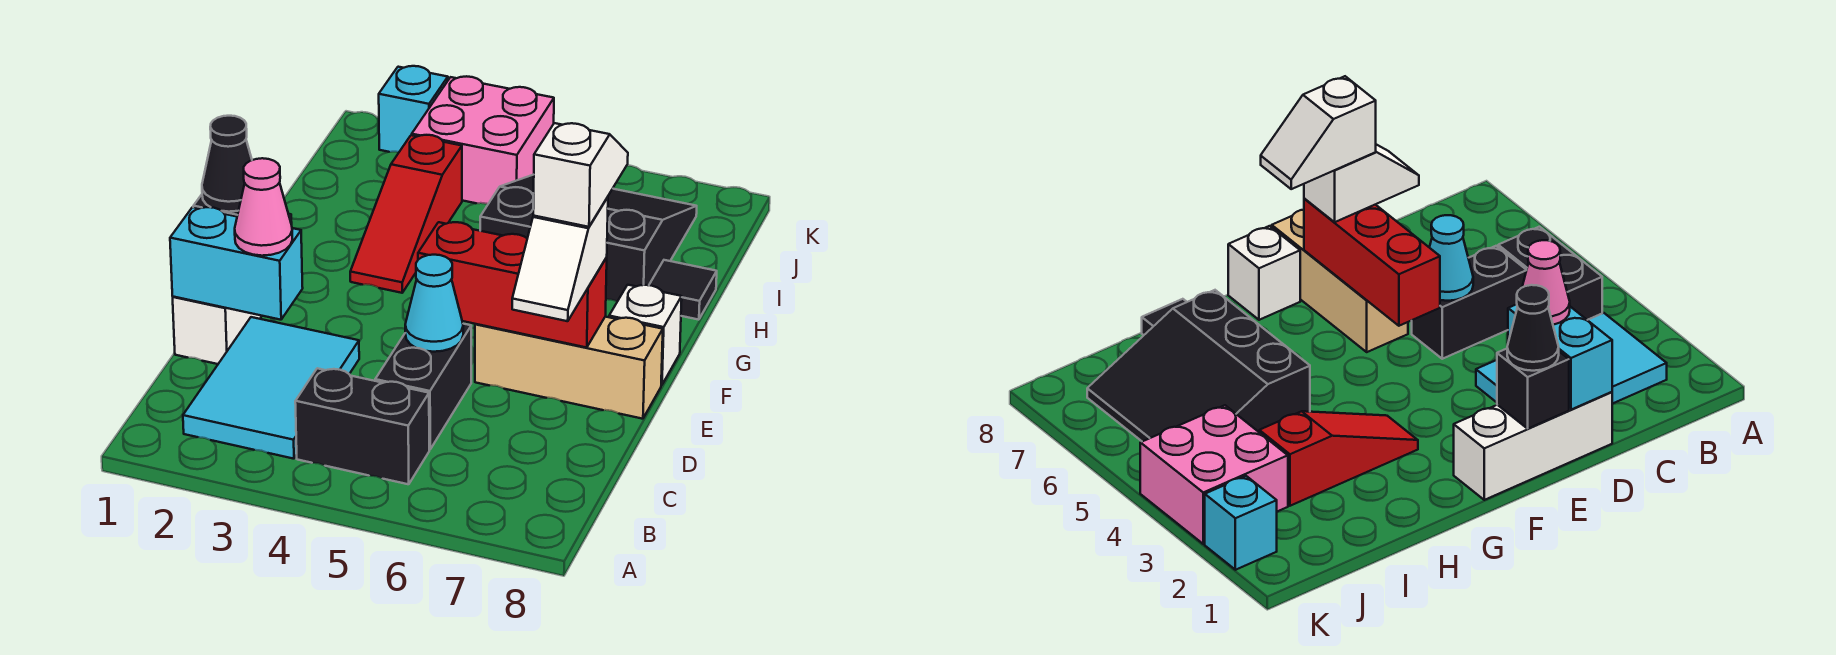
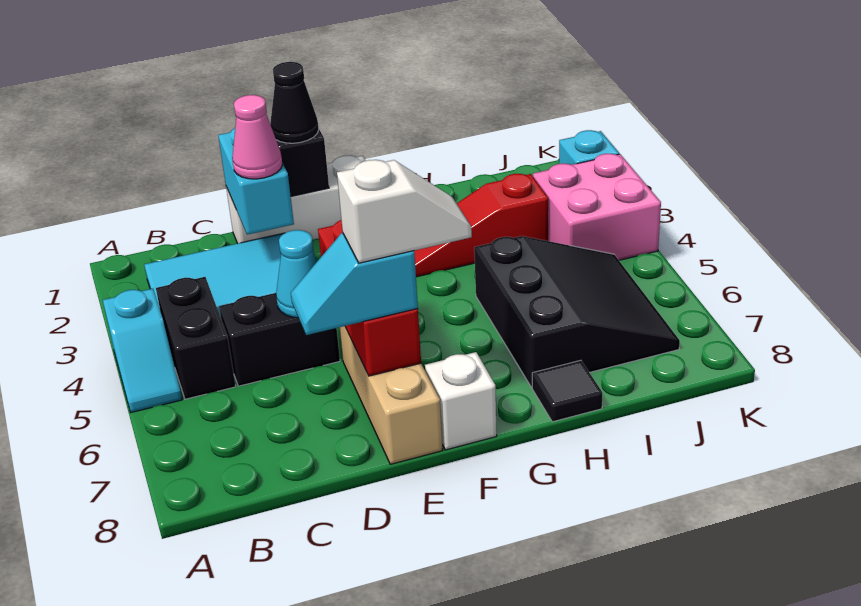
none -> cyan 1x2 slope [103,289,182,412]
white 1x2 slope [512,197,608,321] -> cyan 1x2 slope [291,233,418,335]

